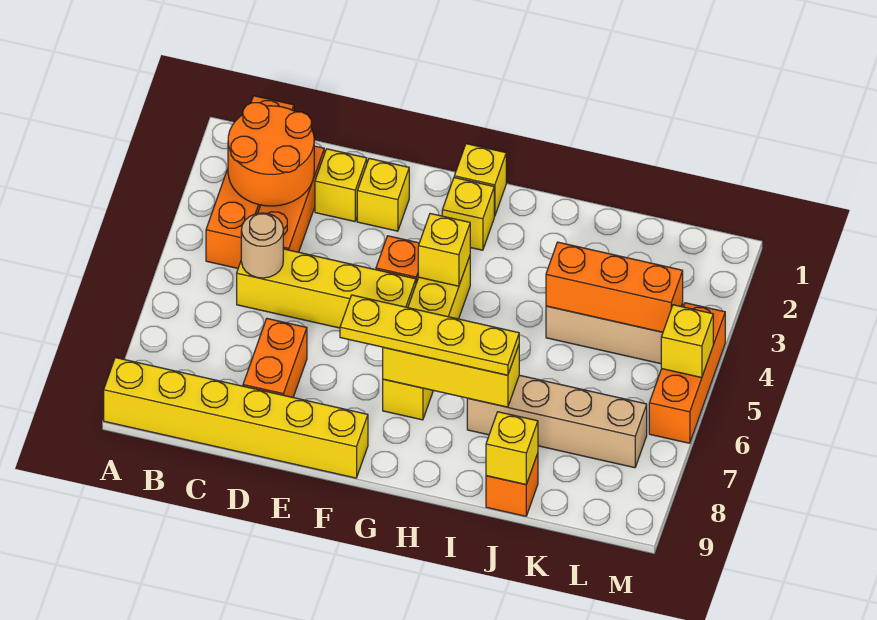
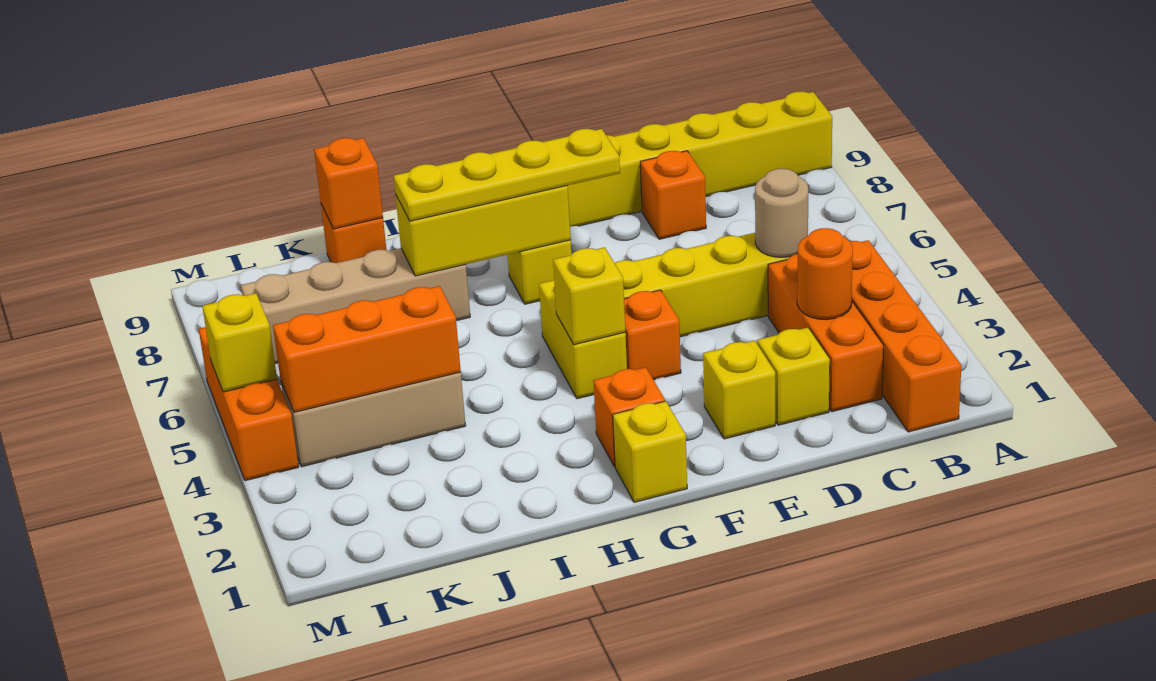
orange 2x2 round brick [228,103,314,206] -> orange 1x1 round brick [797,228,853,320]
orange 1x2 brick [243,319,307,397] -> orange 1x1 brick [640,151,706,239]
yellow 1x1 brick [442,178,494,250] -> orange 1x1 brick [593,367,665,467]
yellow 1x1 brick [486,412,538,484] -> orange 1x1 brick [314,138,383,229]

